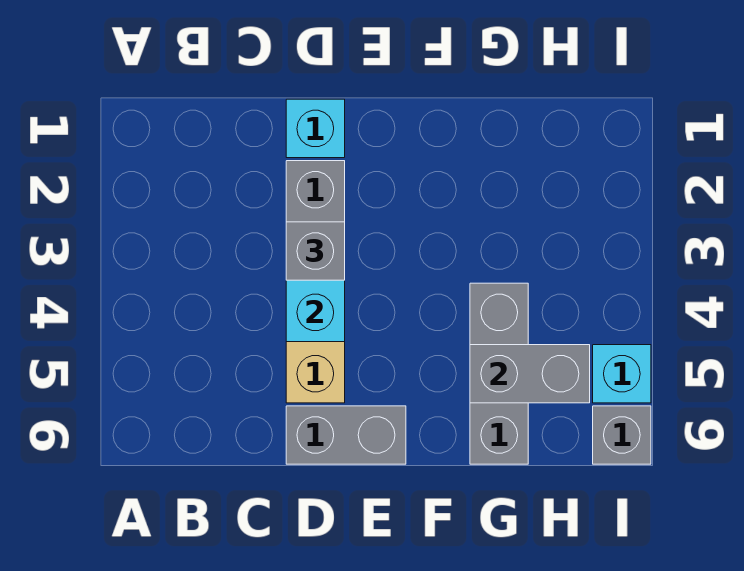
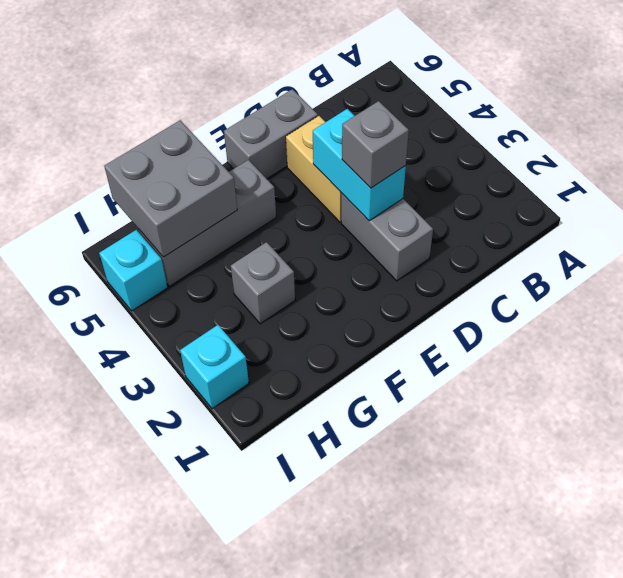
cyan 1x1 brick [286,99,345,158] -> cyan 1x1 brick moved to [180,325,249,409]
grey 1x3 brick [470,283,528,464] -> grey 1x3 brick turned to [138,160,276,286]
grey 1x2 brick [470,345,590,403] -> grey 2x2 brick [104,120,237,257]
grey 1x1 brick [593,406,651,464] -> grey 1x1 brick moved to [231,242,295,324]

